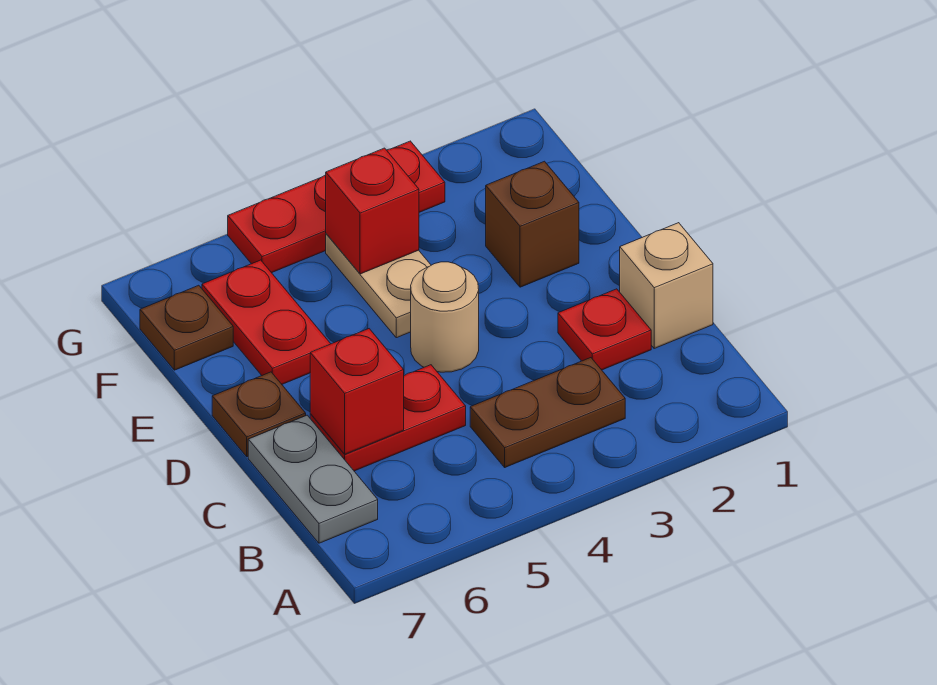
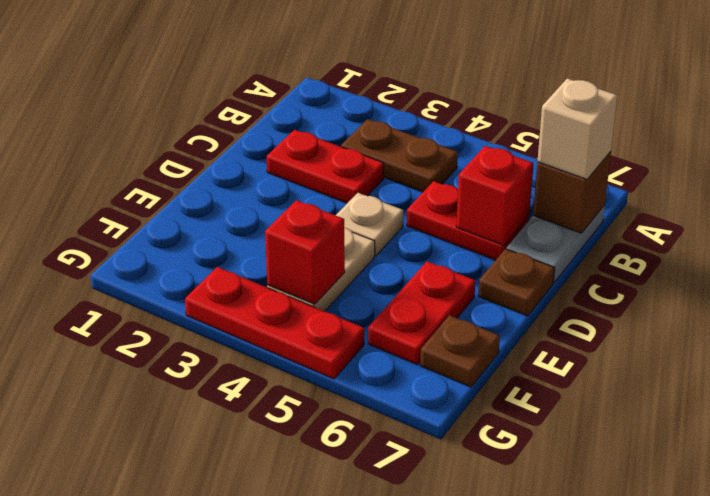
tan 1x1 brick [620,223,713,348] -> tan 1x1 brick moved to [537,78,617,179]
red 1x1 plate [558,289,651,370] -> red 1x2 plate [267,130,384,203]
tan 1x1 round brick [411,262,479,372] -> tan 1x1 plate [336,193,403,256]
brown 1x1 brick [486,161,579,287] -> brown 1x1 brick moved to [533,152,611,233]

